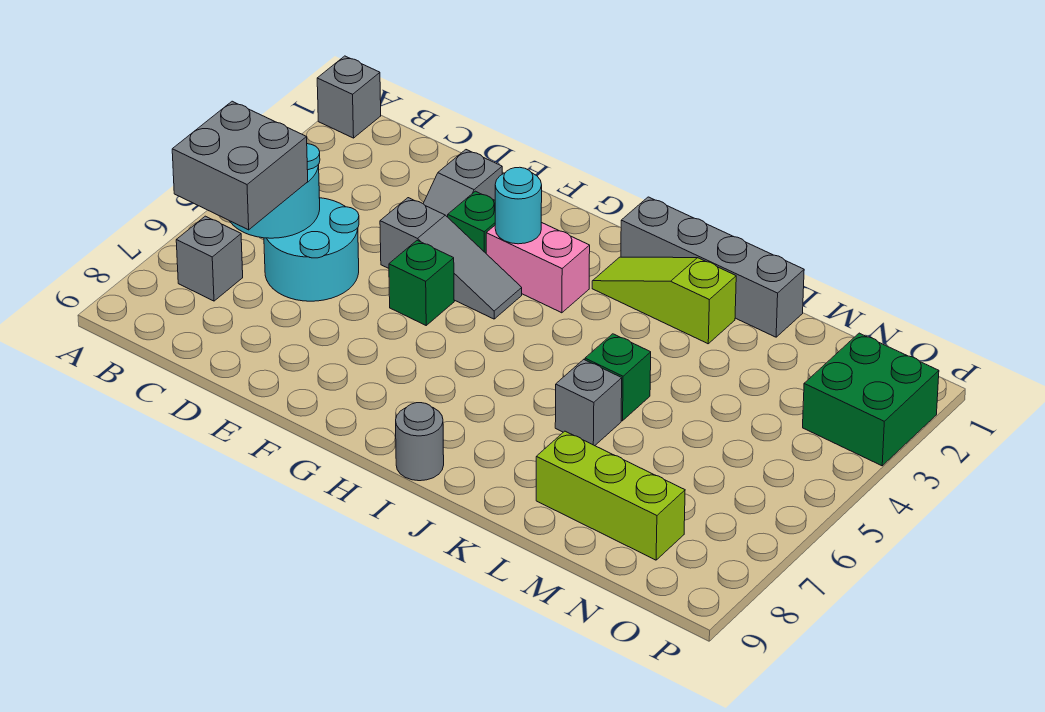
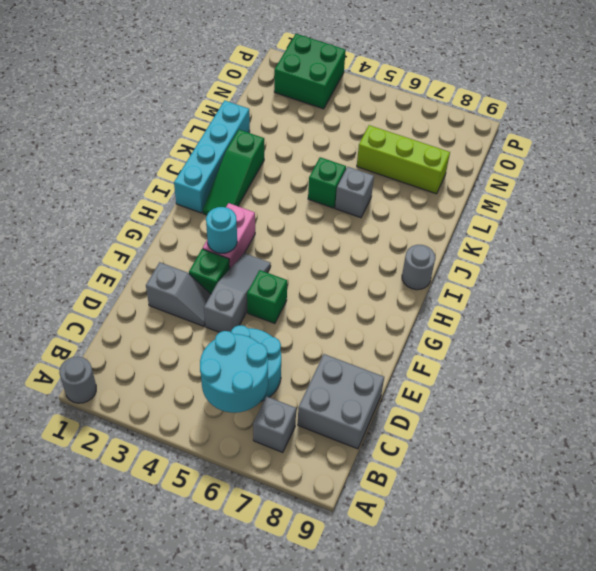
grey 1x1 brick [317,56,381,138] -> grey 1x1 round brick [59,357,96,403]
grey 2x2 brick [172,101,308,230] -> grey 2x2 brick moved to [298,354,384,449]
grey 1x4 brick [621,197,804,337] -> cyan 1x4 brick [174,100,250,213]
lime 1x3 slope [592,257,736,344] -> green 1x3 slope [203,130,264,215]
lime 1x3 brick [536,431,685,560] -> lime 1x3 brick turned to [357,125,450,194]

